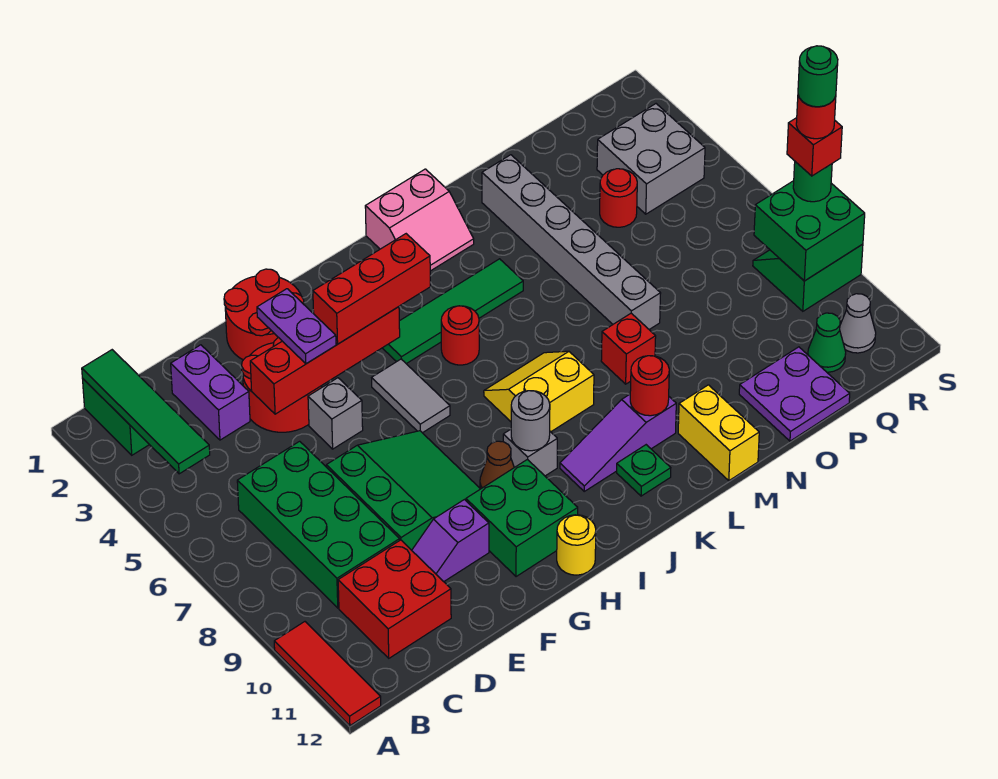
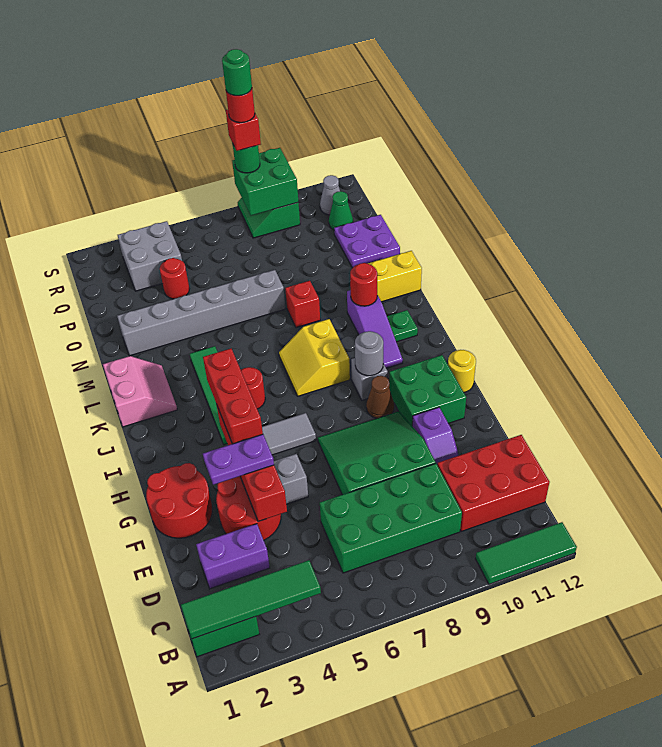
red 1x3 tile [274,622,381,726] -> green 1x3 tile [476,522,577,584]
red 2x2 brick [338,540,451,658] -> red 2x3 brick [437,435,550,531]

